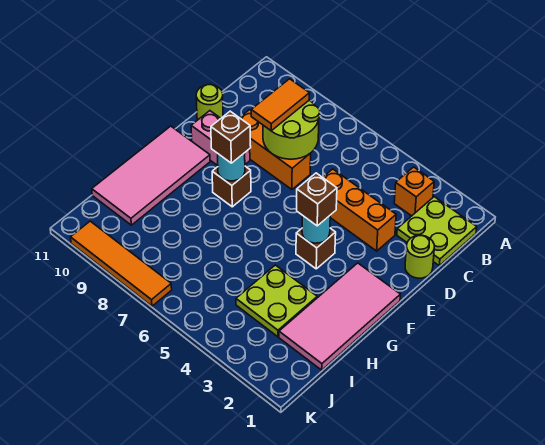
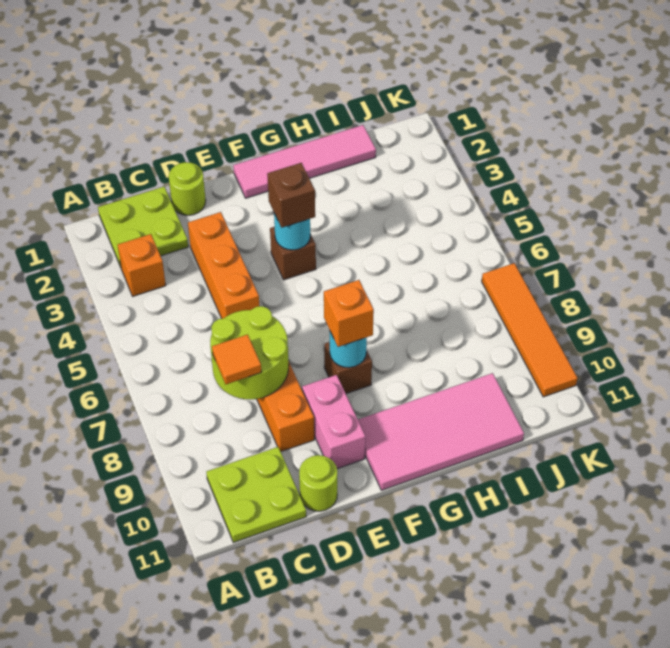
orange 1x2 tile [251,79,310,131] -> orange 1x1 tile [212,335,262,384]
pink 2x4 tile [279,263,400,370] -> pink 1x4 tile [233,125,376,198]
brown 1x1 brick [211,111,251,163] -> orange 1x1 brick [324,280,374,347]
lime 2x2 plate [236,265,317,337] -> lime 2x2 plate moved to [206,447,306,543]

